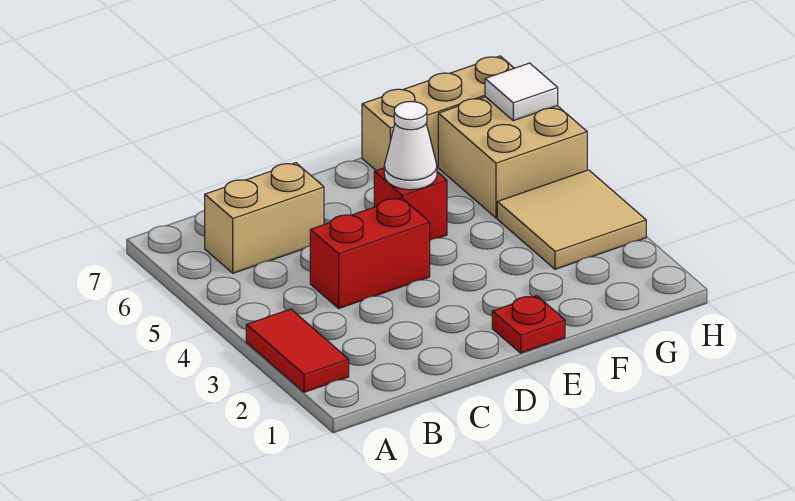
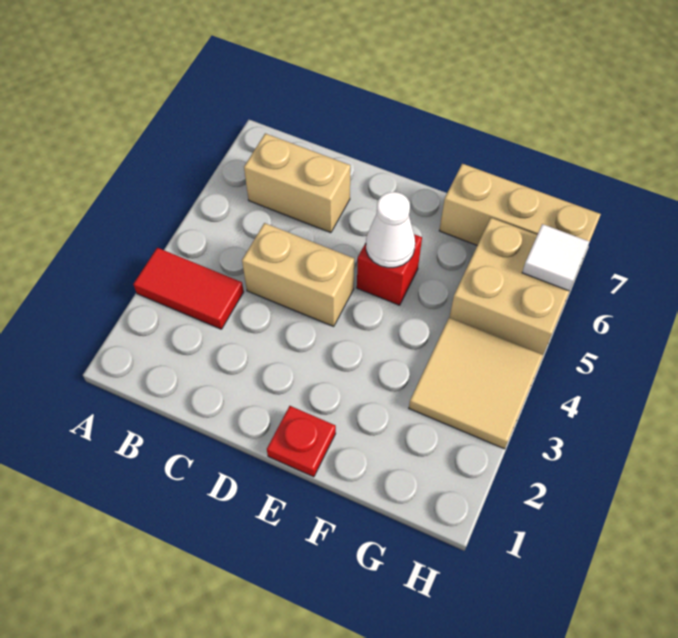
red 1x2 tile [246,309,349,392] -> red 1x2 tile turned to [133,248,244,329]
red 1x2 brick [310,198,430,308] -> tan 1x2 brick [242,223,354,326]

